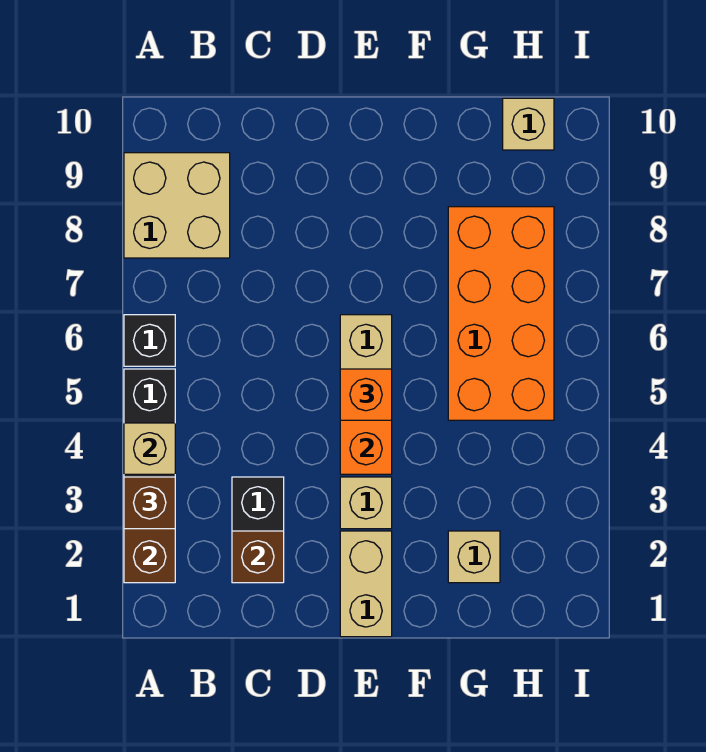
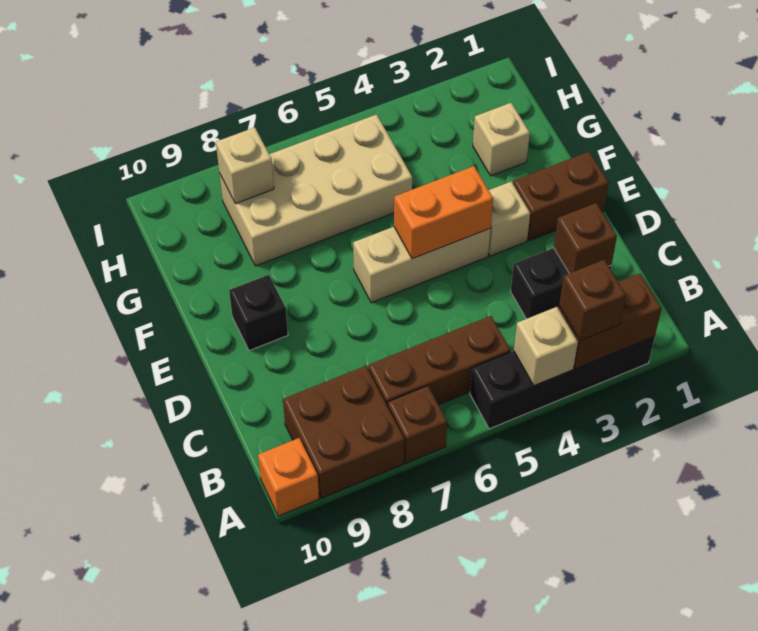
black 1x1 brick [124,315,175,366] -> black 1x1 brick moved to [229,275,288,351]
none -> brown 1x1 brick [388,386,447,463]
tan 2x2 brick [124,153,230,258] -> brown 2x2 brick [283,366,405,498]
none -> brown 1x3 brick [368,316,511,406]
tan 1x2 brick [340,531,392,637] -> brown 1x2 brick [513,152,609,241]
orange 1x1 brick [340,369,392,420] -> orange 1x1 brick moved to [258,438,319,516]
orange 2x4 brick [448,207,554,420] -> tan 2x4 brick [219,115,412,266]
tan 1x1 brick [503,98,554,150] -> tan 1x1 brick moved to [216,127,274,204]

